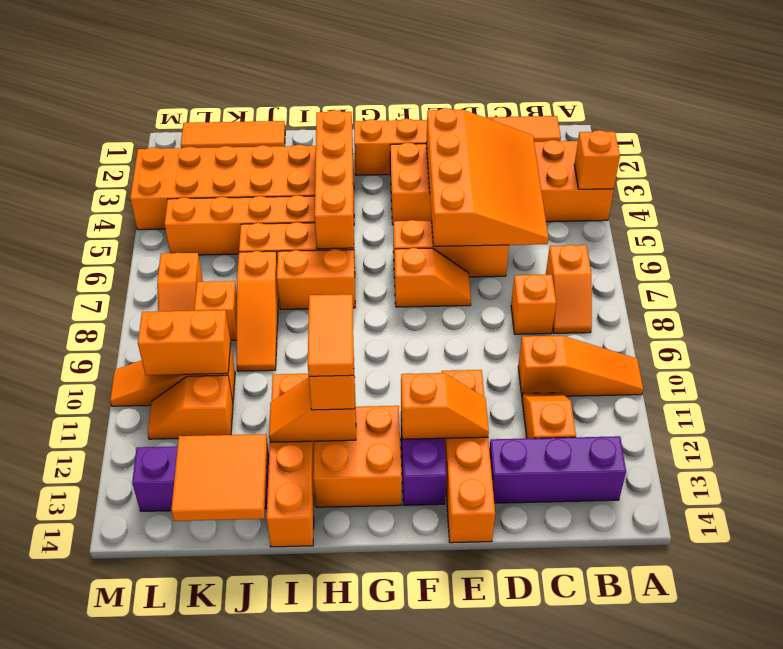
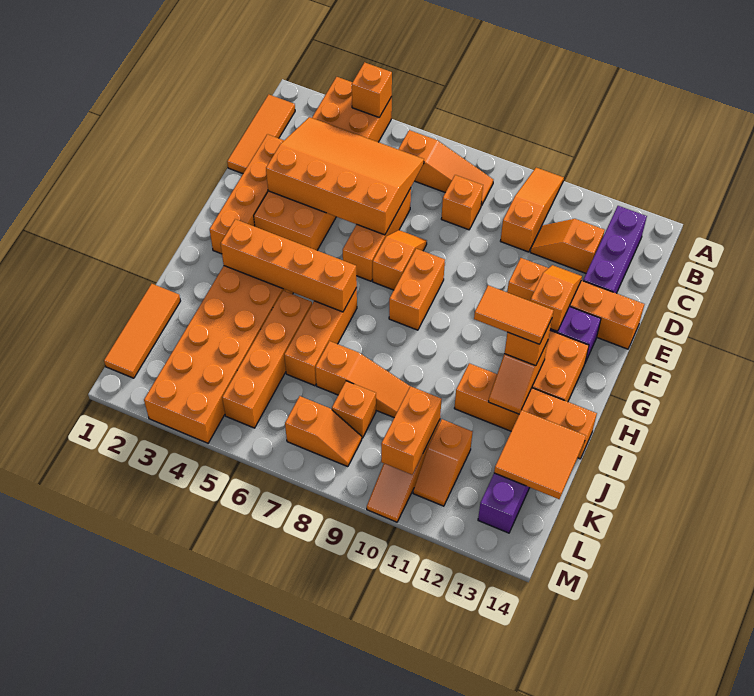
orange 1x2 slope [546,245,592,333] -> orange 1x3 slope [398,130,493,206]
orange 1x2 brick [277,249,355,309] -> orange 1x2 brick moved to [389,249,445,330]

